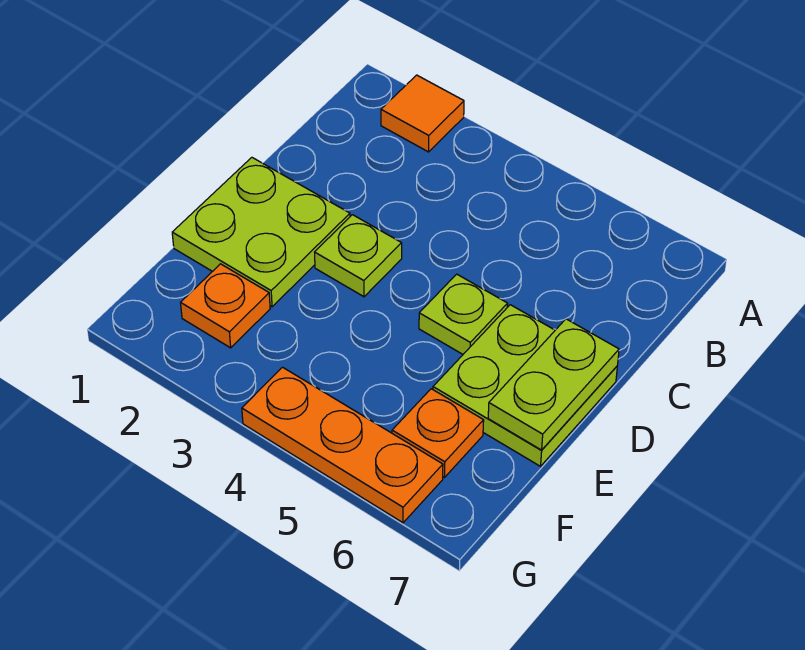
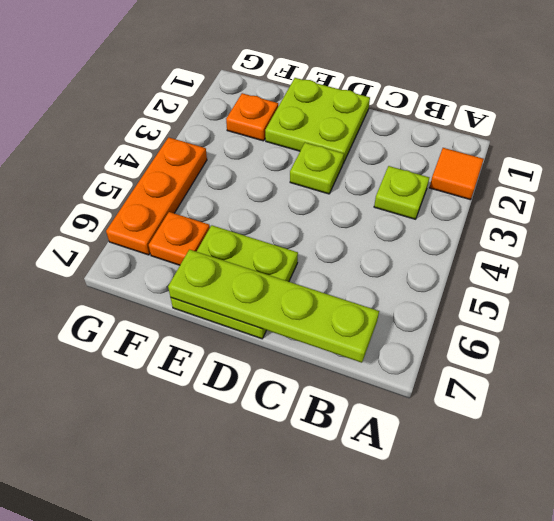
lime 1x1 plate [419,274,508,354] -> lime 1x1 plate moved to [374,166,429,219]
lime 1x2 plate [488,319,619,450] -> lime 1x4 plate [168,250,379,363]

